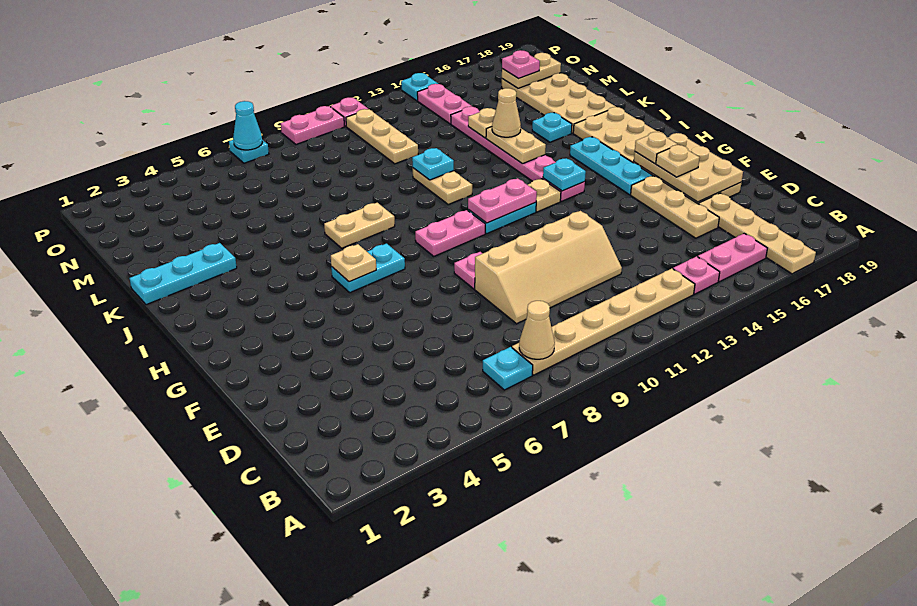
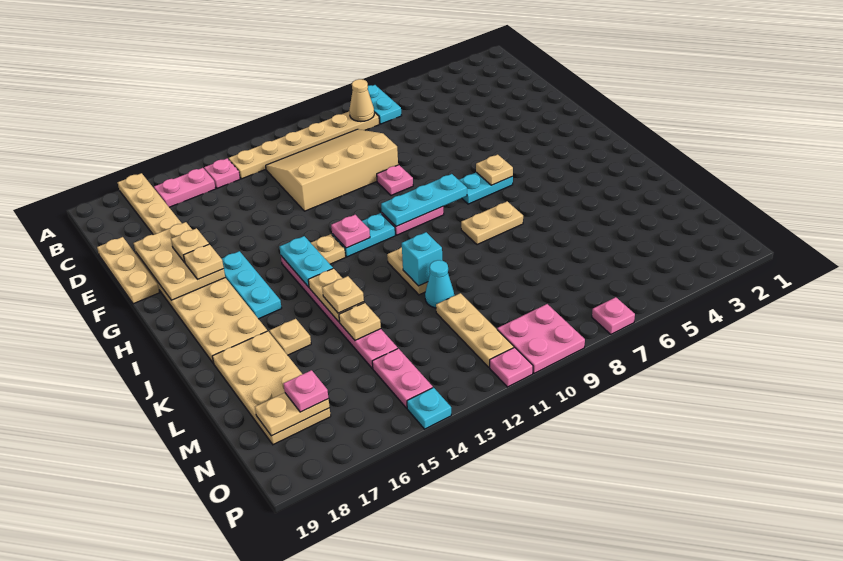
cyan 1x1 plate [483,347,533,390] -> cyan 1x2 plate [368,85,402,124]
tan 2x4 slope [475,211,622,324] -> tan 3x4 slope [266,129,398,211]
tan 1x3 plate [631,176,719,238] -> tan 1x3 plate moved to [97,237,160,304]
pink 1x2 plate [468,178,537,223] -> pink 1x1 plate [331,215,370,248]
cyan 1x1 plate [543,158,586,191] -> cyan 1x2 plate [280,236,333,287]
cyan 1x3 plate [129,243,237,305] -> cyan 1x3 plate moved to [381,174,467,226]
cyan 1x1 plate [412,148,454,180] -> cyan 1x1 brick [402,232,442,286]
tan 1x1 cone [492,88,521,137] -> tan 1x1 plate [322,276,364,313]
cyan 1x1 plate [532,113,572,142] -> tan 1x1 plate [270,319,311,355]
cyan 1x1 plate [229,140,269,163] -> pink 1x1 plate [592,297,635,334]
cyan 1x1 cone [233,101,262,150] -> cyan 1x1 cone moved to [425,260,454,308]
pink 1x2 plate [281,106,345,144] -> pink 2x2 plate [497,304,585,373]

